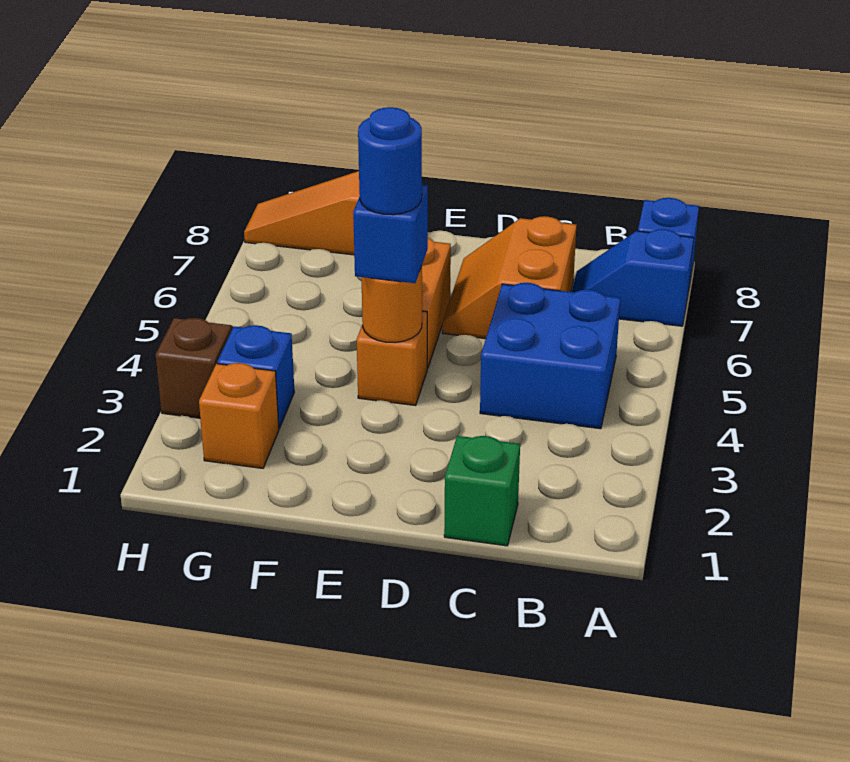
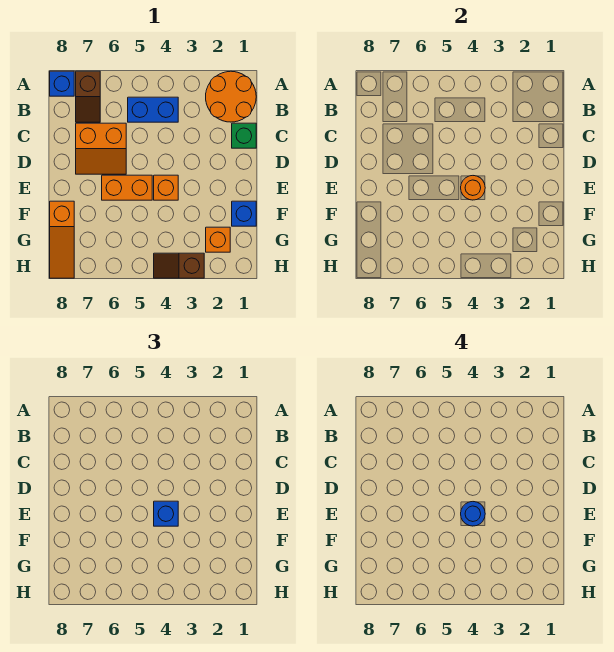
none -> orange 2x2 round brick [206,71,256,122]
blue 1x2 slope [572,229,694,326] -> brown 1x2 slope [76,71,100,122]
blue 2x2 brick [480,283,620,429] -> blue 1x2 brick [128,97,178,122]
blue 1x1 brick [217,325,294,429] -> blue 1x1 brick moved to [232,201,256,226]

